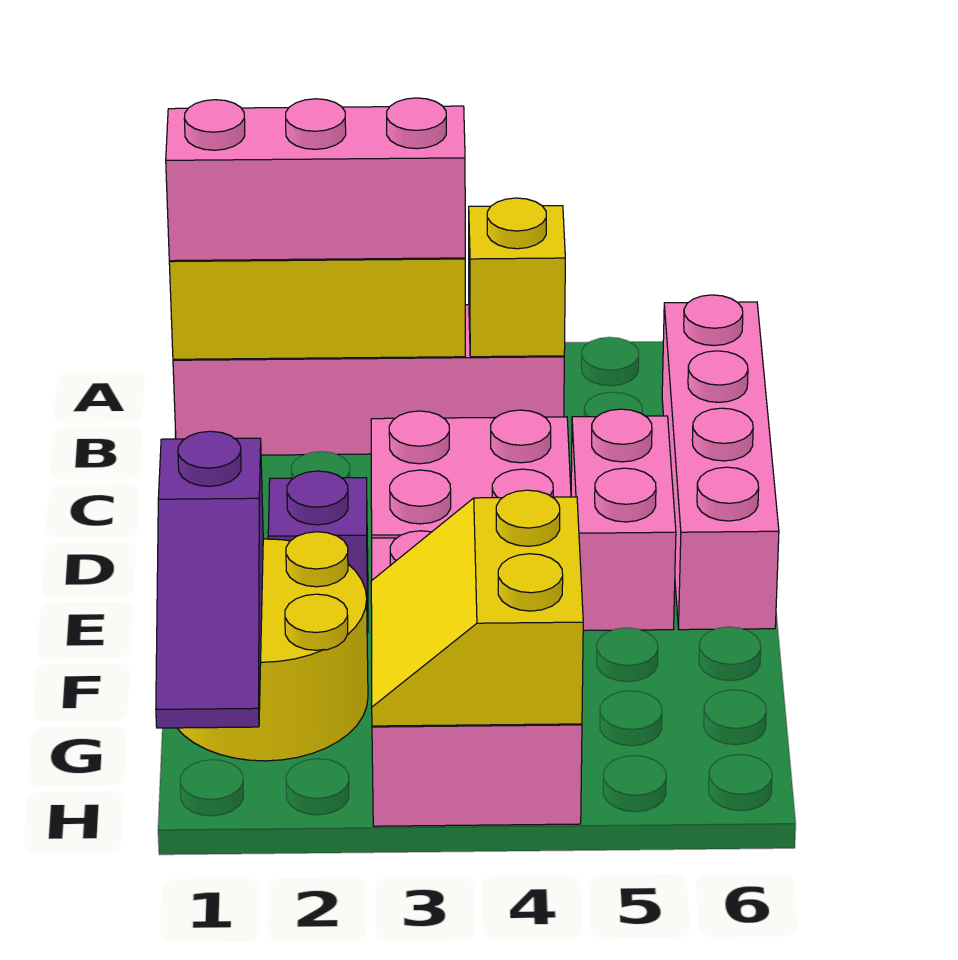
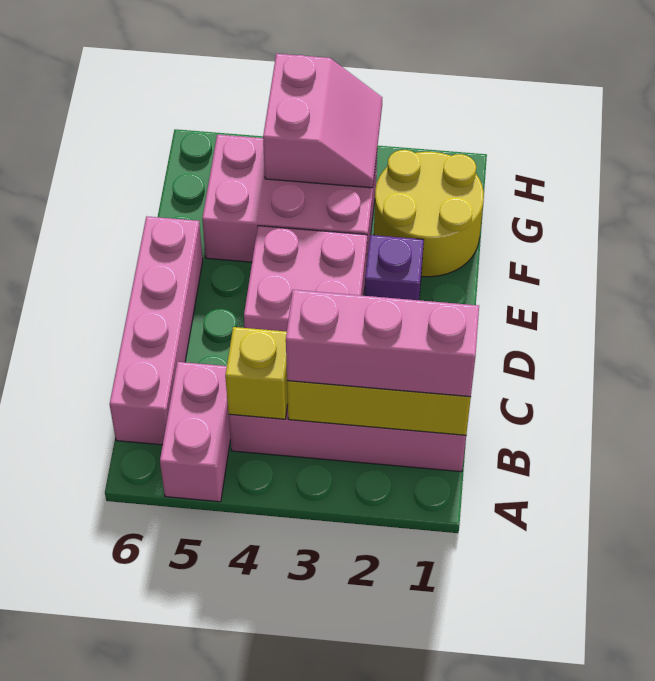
pink 1x2 brick [571,409,676,631] -> pink 1x2 brick moved to [160,362,230,502]
purple 1x3 slope [156,431,263,728] -> none
pink 2x3 brick [372,531,582,826] -> pink 2x3 brick turned to [202,135,377,262]
yellow 2x2 slope [371,490,583,726] -> pink 2x2 slope [263,54,382,188]

